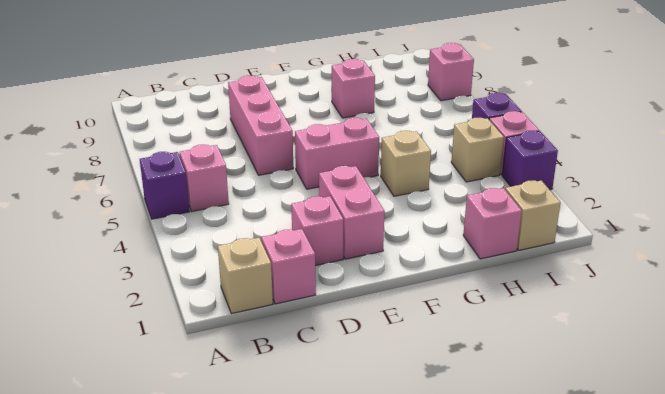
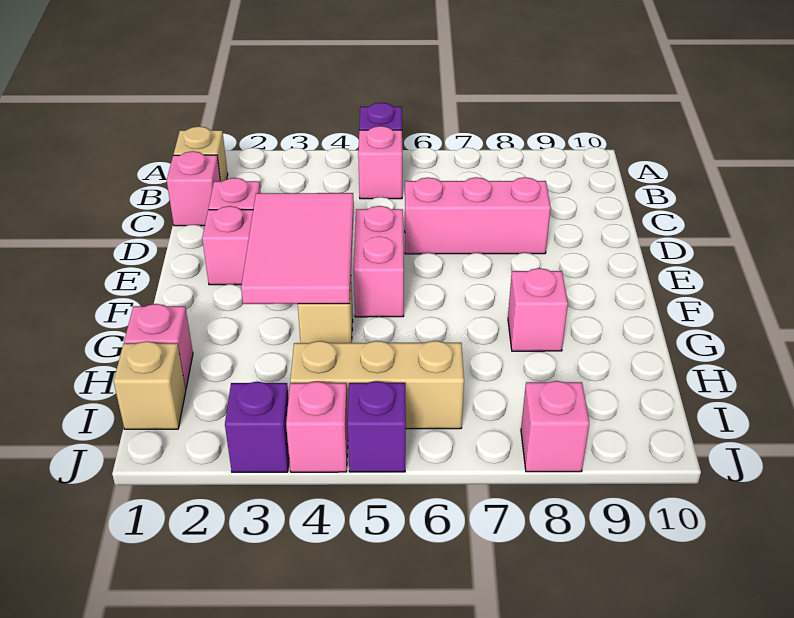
none -> pink 2x3 tile [241,193,354,304]
tan 1x1 brick [451,118,504,182] -> tan 1x3 brick [290,341,464,429]

